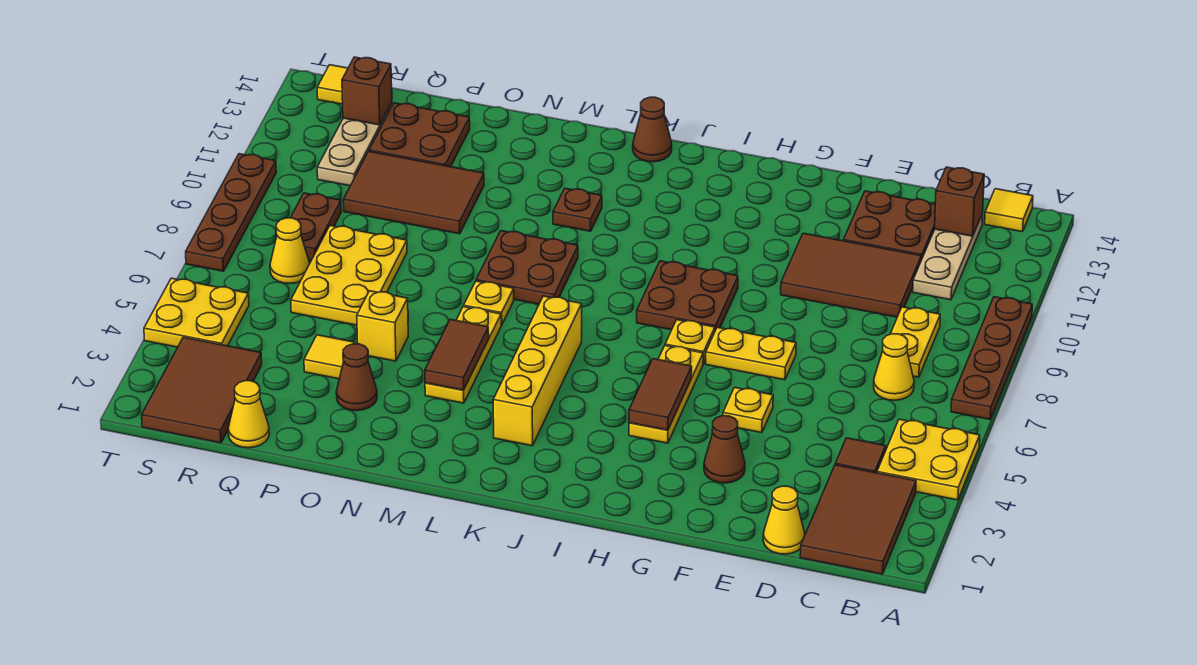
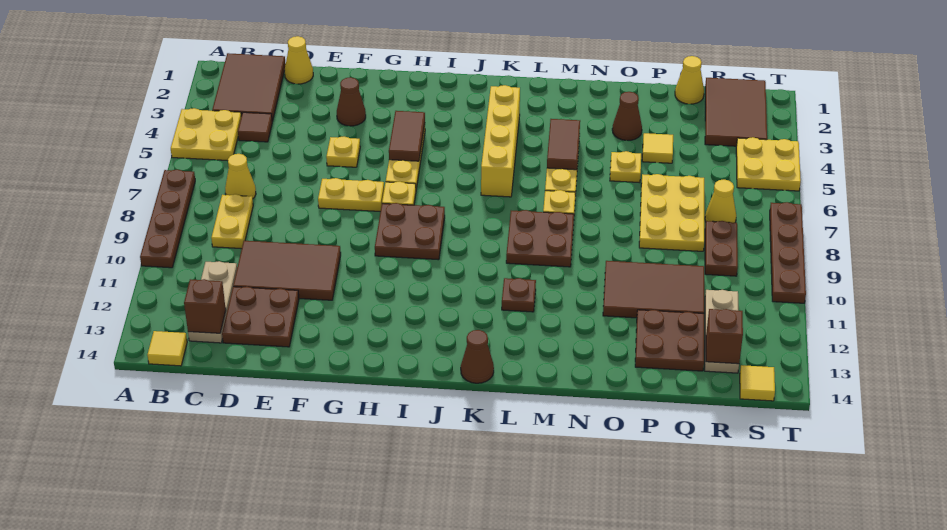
yellow 1x1 brick [357,291,408,361] -> yellow 1x1 plate [610,151,641,183]

